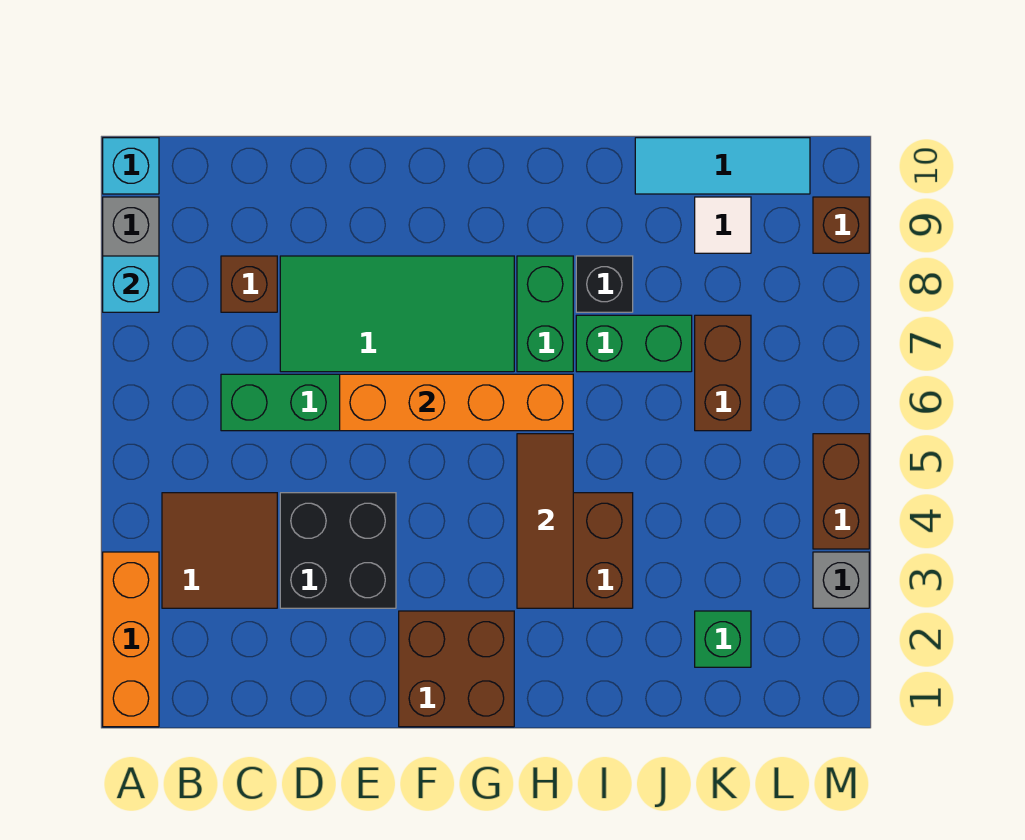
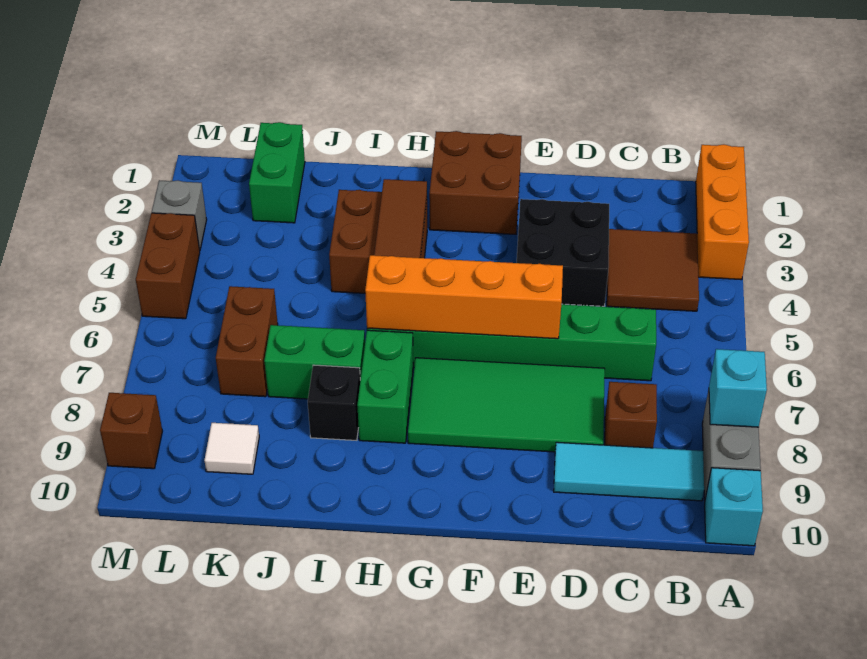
cyan 1x3 tile [635,138,810,194] -> cyan 1x3 tile moved to [554,442,704,501]
green 1x1 brick [695,611,751,667] -> green 1x2 brick [249,122,305,223]

